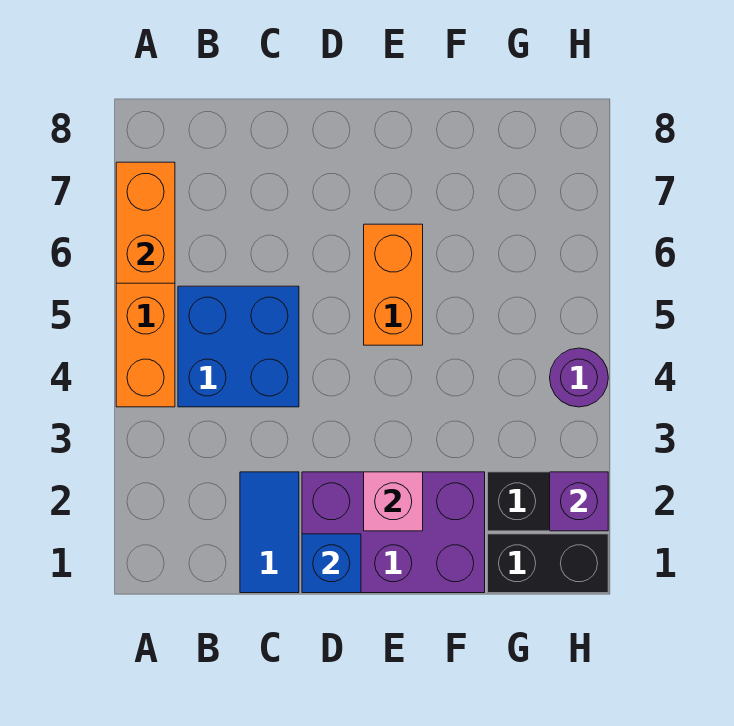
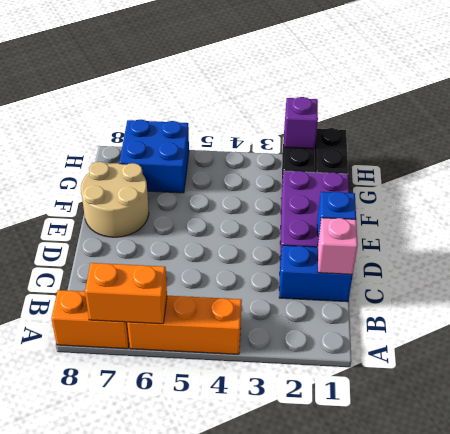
blue 2x2 brick [178,286,299,407] -> blue 2x2 brick moved to [119,120,189,193]
blue 1x2 tile [240,472,299,593] -> blue 1x2 brick [279,245,353,302]
pink 1x1 brick [364,472,423,531] -> pink 1x1 brick moved to [318,218,358,275]
orange 1x2 brick [364,224,423,345] -> orange 1x2 brick moved to [51,290,129,349]
none -> tan 2x2 round brick [81,162,149,237]
purple 1x1 round brick [550,348,608,407] -> none

